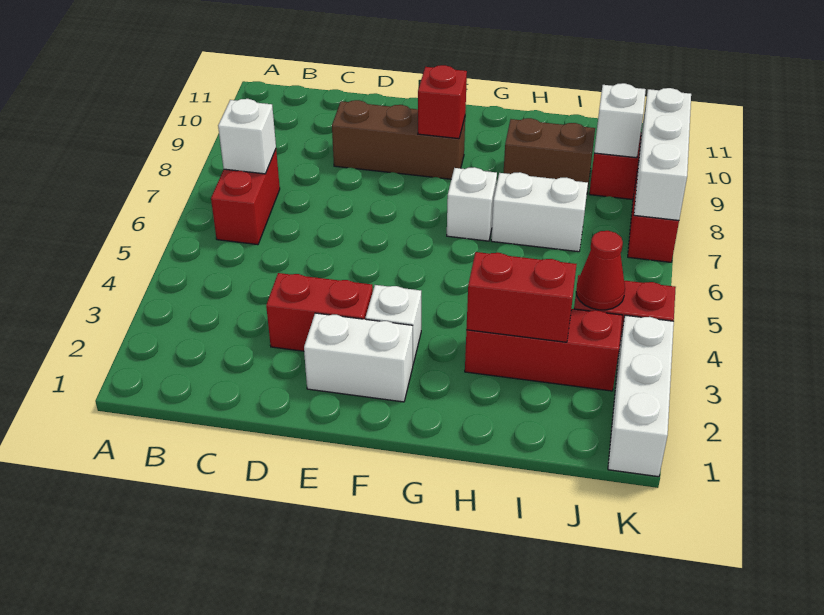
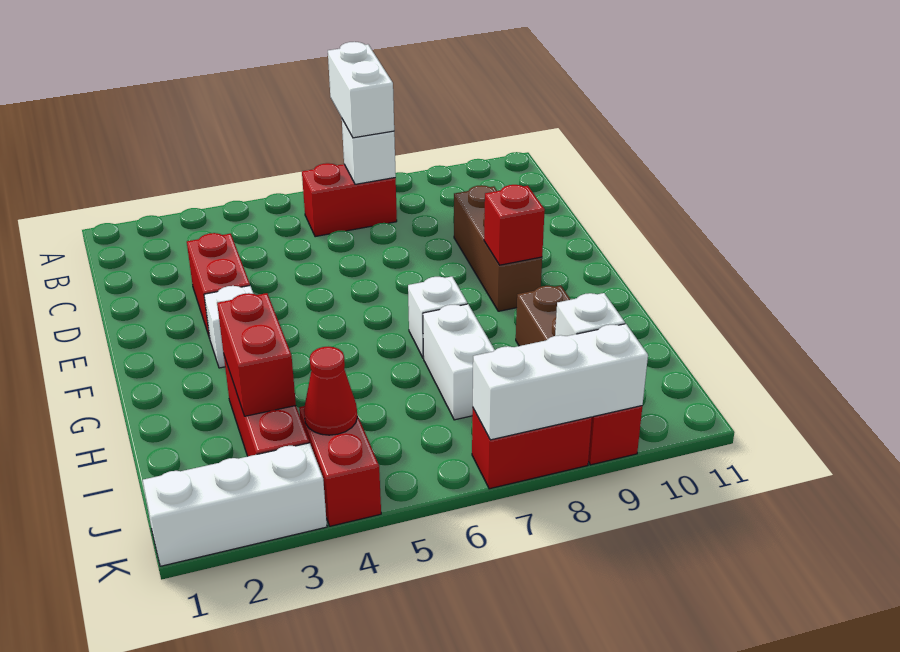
white 1x2 brick [304,313,413,402] -> white 1x2 brick moved to [328,42,394,138]

